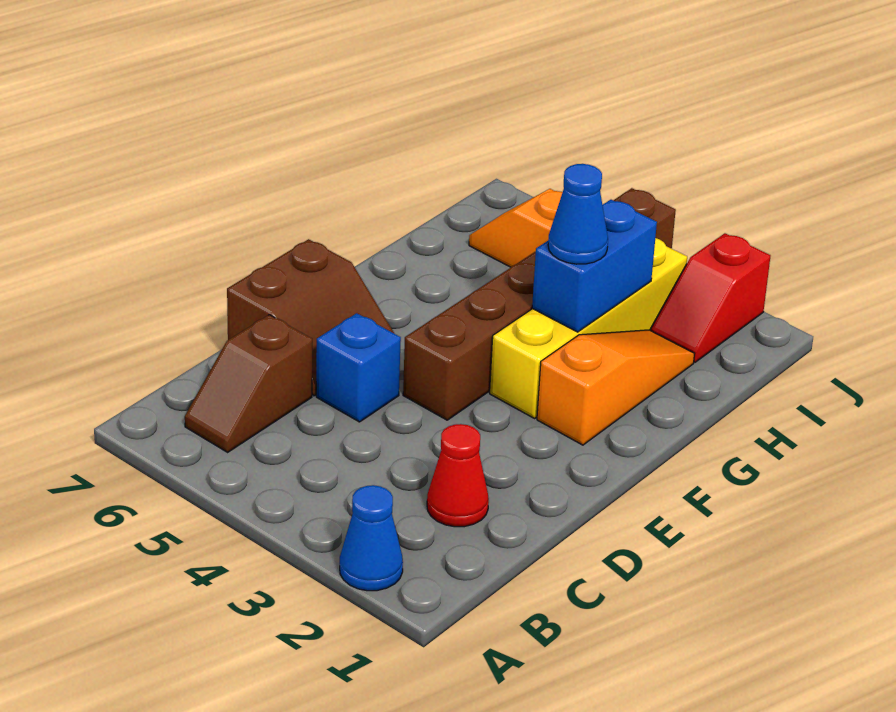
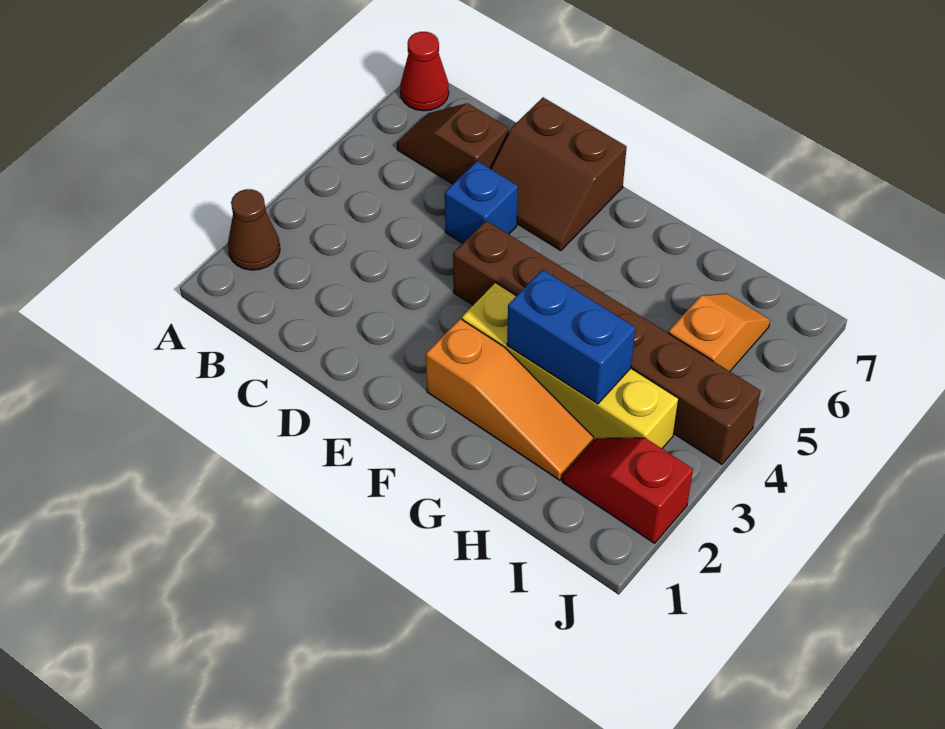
blue 1x1 cone [340,485,403,591] -> brown 1x1 cone [228,189,280,270]
red 1x1 cone [427,424,489,527] -> red 1x1 cone moved to [400,32,449,111]
blue 1x1 cone [548,164,608,264] -> none

